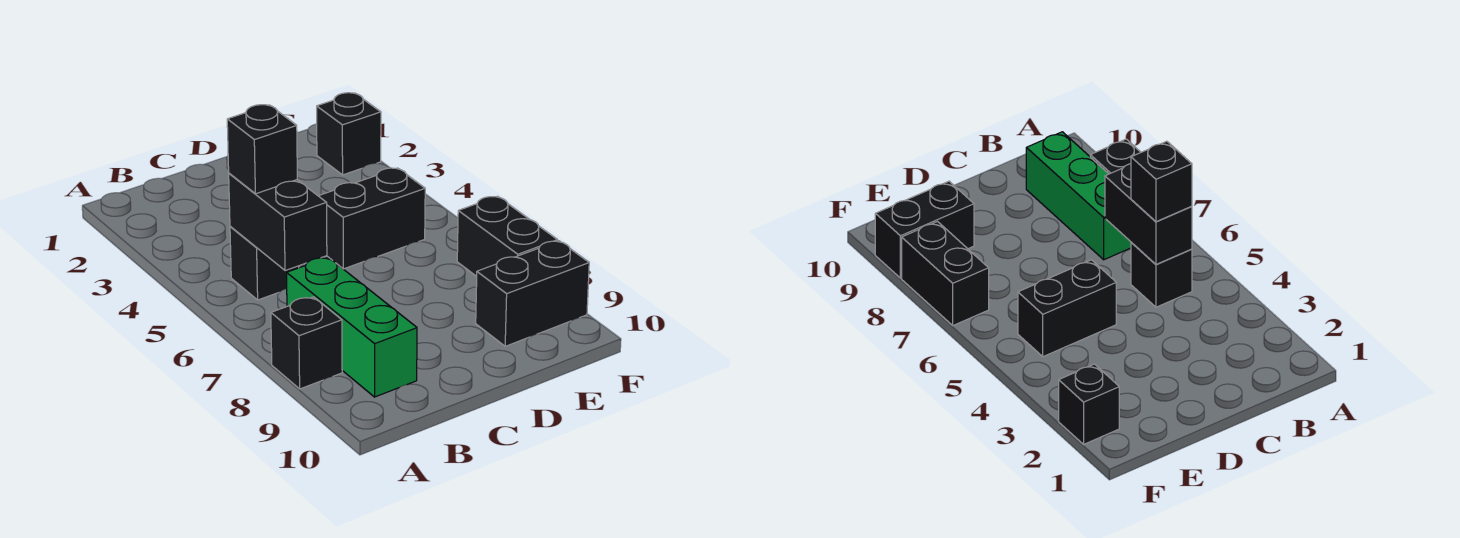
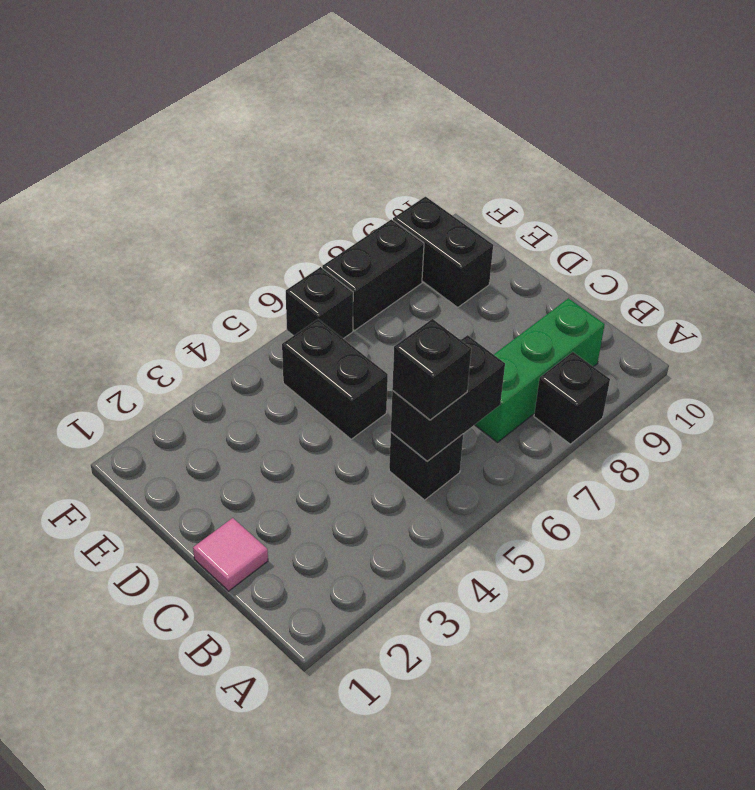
none -> pink 1x1 tile [193,518,268,591]
black 1x1 brick [317,93,381,175] -> black 1x1 brick moved to [286,267,353,339]

